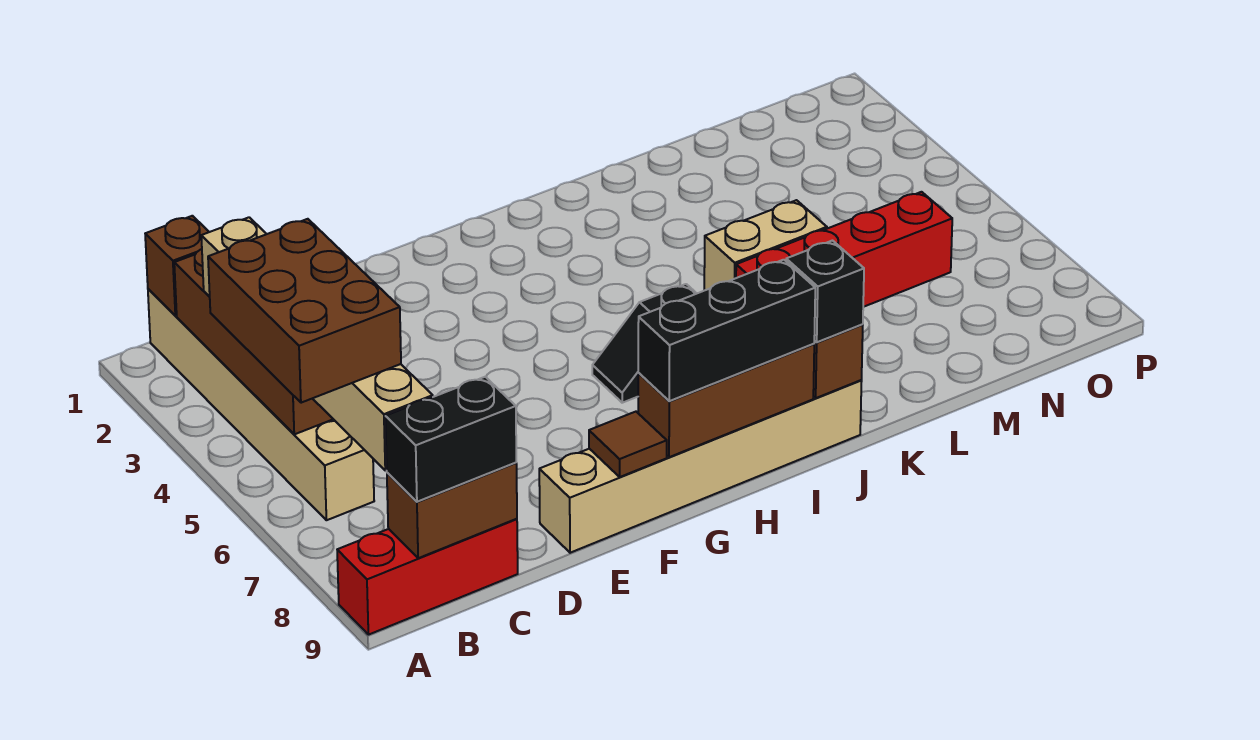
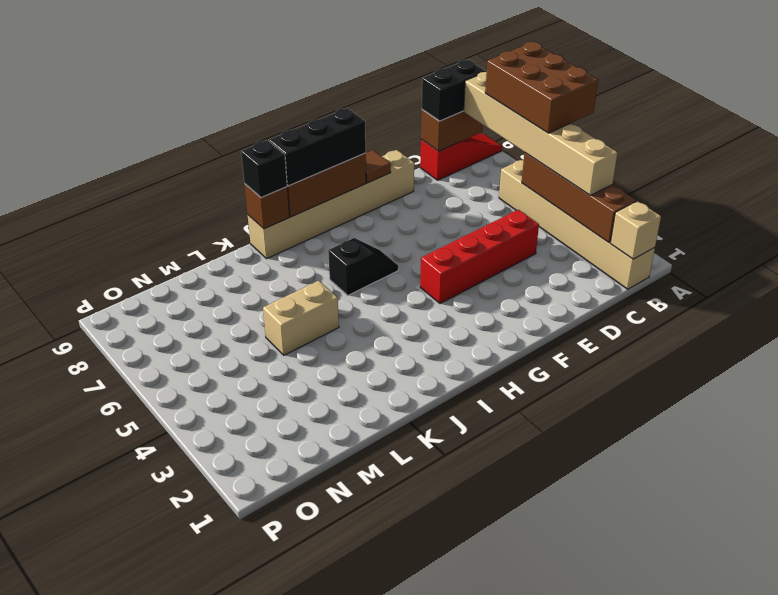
red 1x3 brick [337,519,518,635] -> red 1x3 slope [420,134,502,180]
brown 1x1 brick [145,216,209,316] -> tan 1x1 brick [610,201,661,259]
red 1x4 brick [736,192,952,307] -> red 1x4 brick moved to [420,210,539,304]

